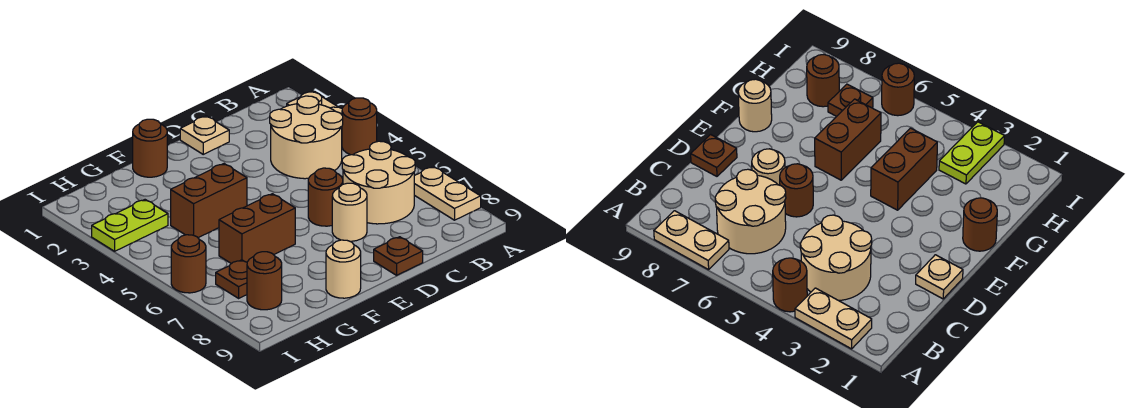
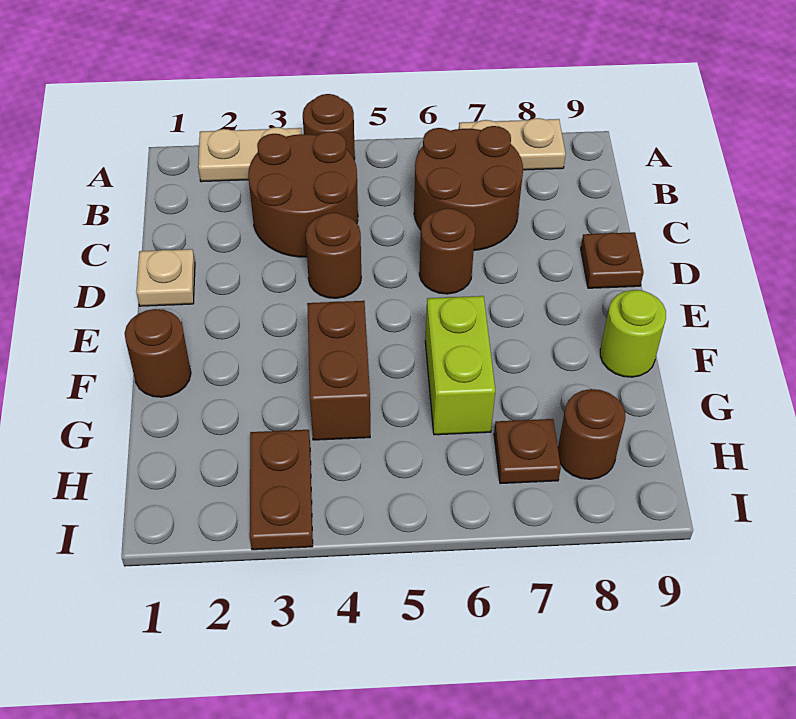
tan 2x2 round brick [270,96,343,179] -> brown 2x2 round brick [248,132,358,257]
tan 2x2 round brick [342,141,415,224] -> brown 2x2 round brick [414,126,523,250]
tan 1x1 round brick [332,183,367,241] -> none
brown 1x2 brick [219,194,295,264] -> lime 1x2 brick [425,296,495,435]
tan 1x1 round brick [326,240,361,298] -> lime 1x1 round brick [600,290,666,377]
lime 1x2 plate [92,200,168,251] -> brown 1x2 plate [250,430,313,550]
brown 1x1 round brick [171,235,206,293] -> brown 1x1 round brick moved to [306,213,361,298]

